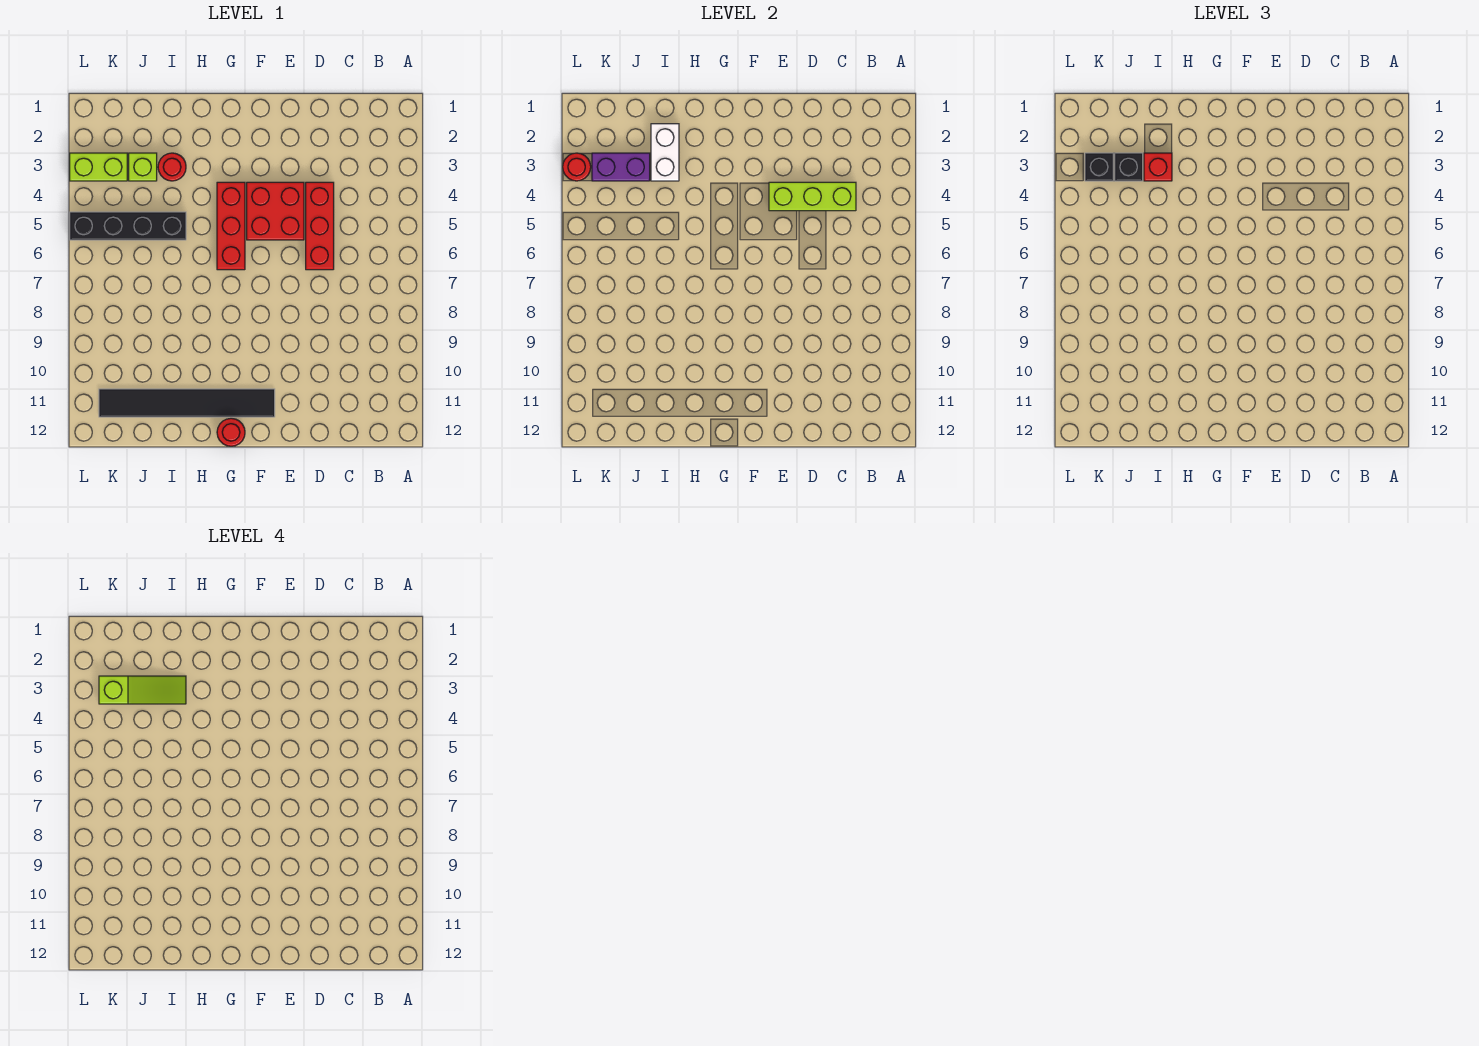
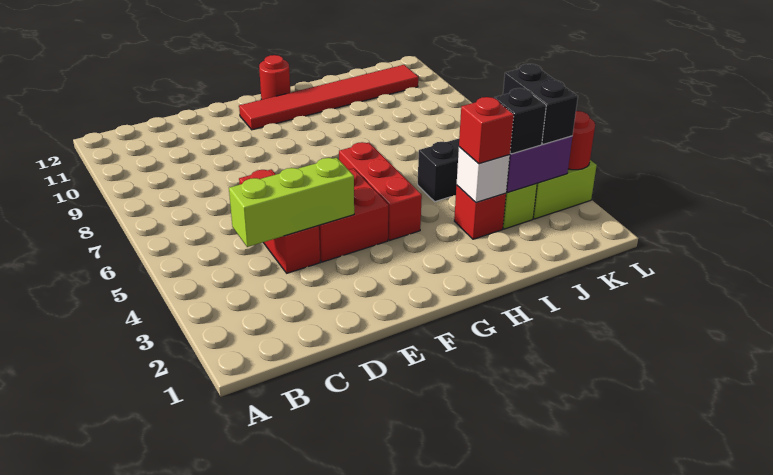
black 1x6 tile [99,389,275,417] -> red 1x6 tile [239,65,418,130]
white 1x2 brick [651,124,679,181] -> white 1x1 brick [457,147,510,203]
red 1x1 round brick [158,153,186,181] -> red 1x1 brick [454,185,506,239]
lime 1x3 slope [99,676,186,704] -> none
black 1x1 brick [1085,153,1113,181] -> black 1x2 brick [503,64,578,144]

